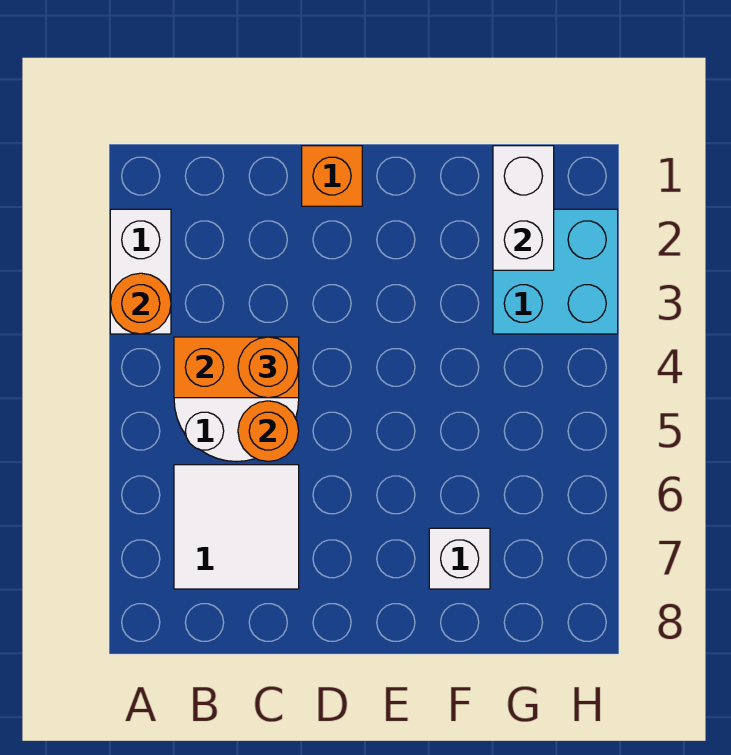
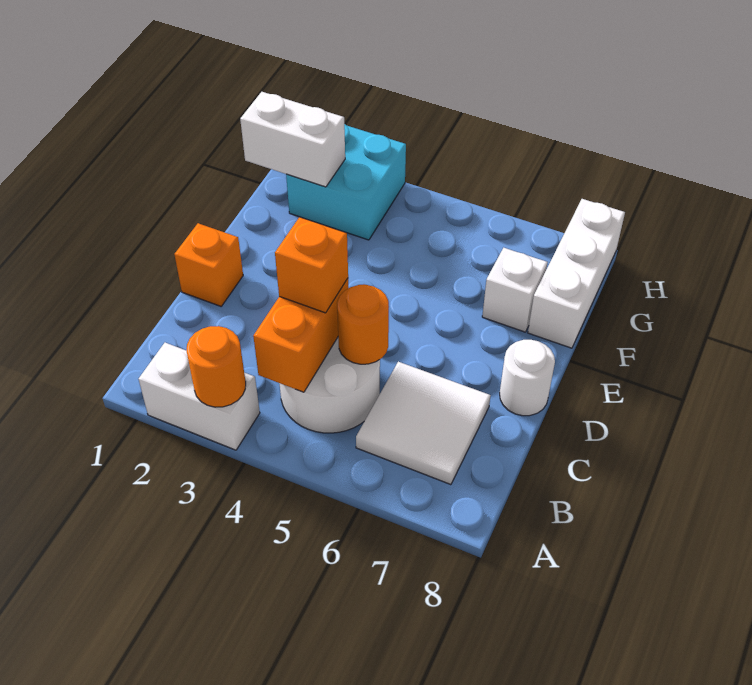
orange 1x1 round brick [238,337,299,398] -> orange 1x1 brick [275,217,348,313]
none -> white 1x1 round brick [500,340,555,416]
none -> white 1x3 brick [528,199,625,348]

